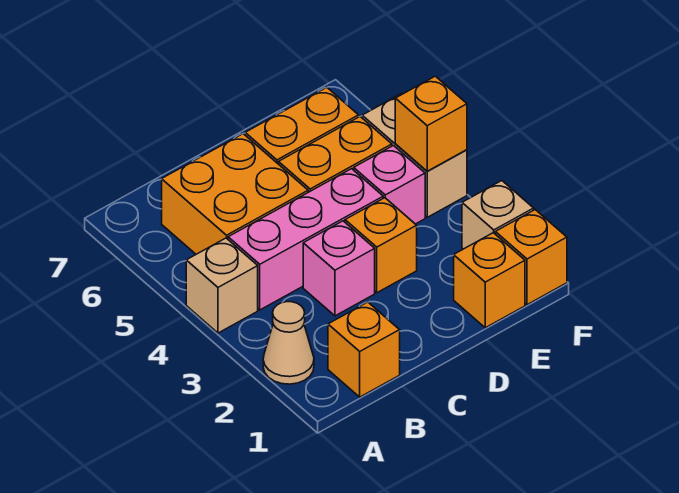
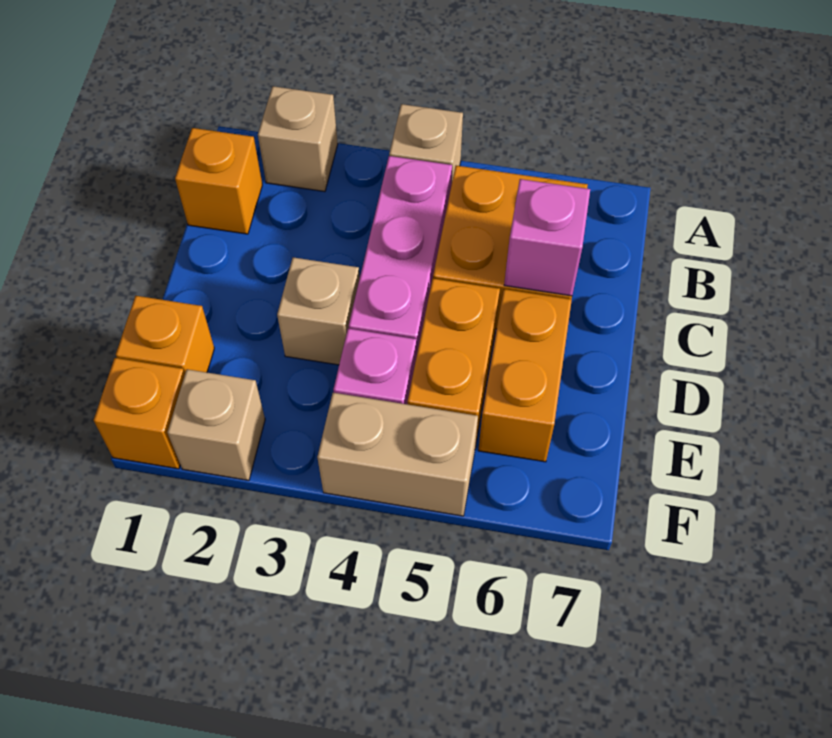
tan 1x1 cone [263,302,314,384] -> tan 1x1 brick [258,86,338,192]
pink 1x1 brick [303,221,375,316] -> pink 1x1 brick moved to [504,179,590,296]
orange 1x1 brick [345,198,417,293] -> tan 1x1 brick [277,257,360,365]
orange 1x1 brick [395,76,467,171] -> none

